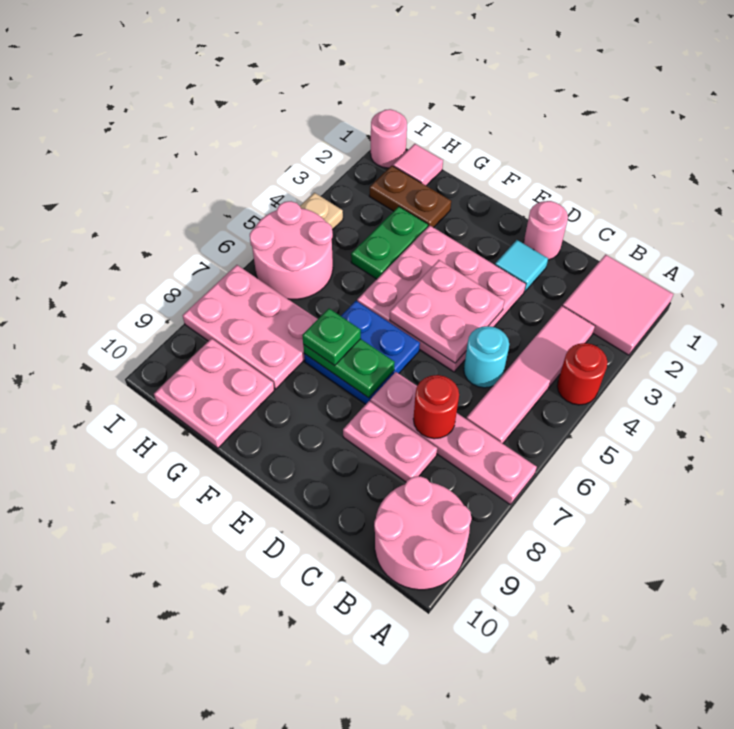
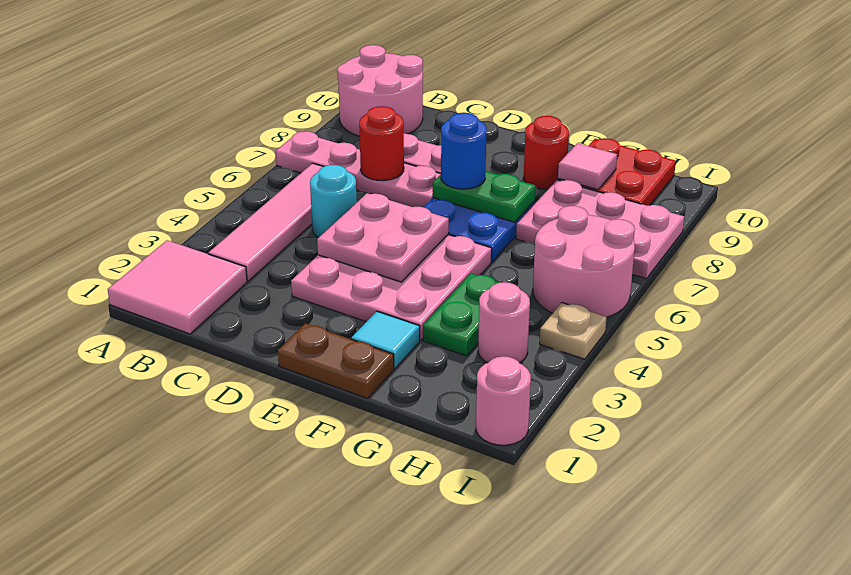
red 1x1 round brick [557,343,607,405] -> red 1x1 round brick moved to [524,116,569,189]
pink 1x1 round brick [524,201,568,260] -> pink 1x1 round brick moved to [478,282,530,363]
cyan 1x1 tile [495,240,548,292] -> cyan 1x1 tile moved to [351,311,420,369]
none -> blue 1x1 round brick [441,113,487,189]
green 1x1 plate [302,309,361,366] -> none
brown 1x2 plate [369,166,451,228] -> brown 1x2 plate moved to [278,323,394,399]
pink 2x2 plate [154,339,274,448] -> red 2x2 plate [558,138,676,206]
pink 1x1 tile [393,144,443,186] -> pink 1x1 tile moved to [558,143,617,190]

